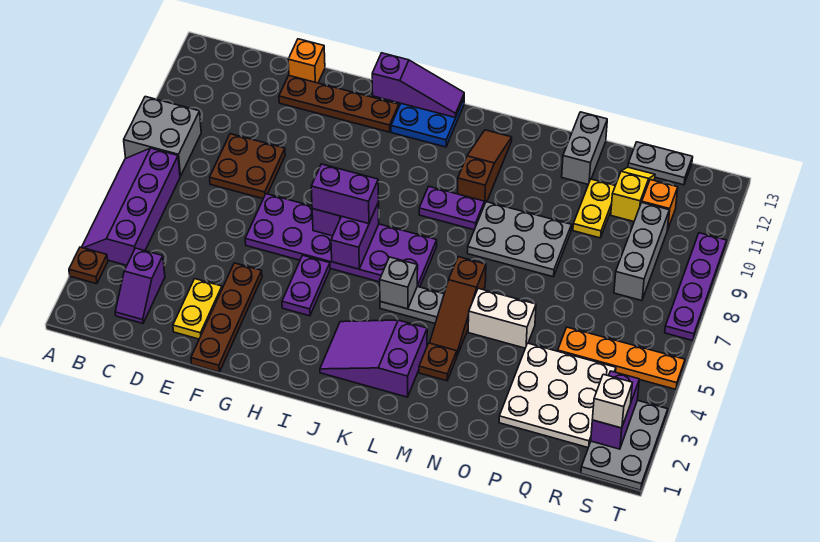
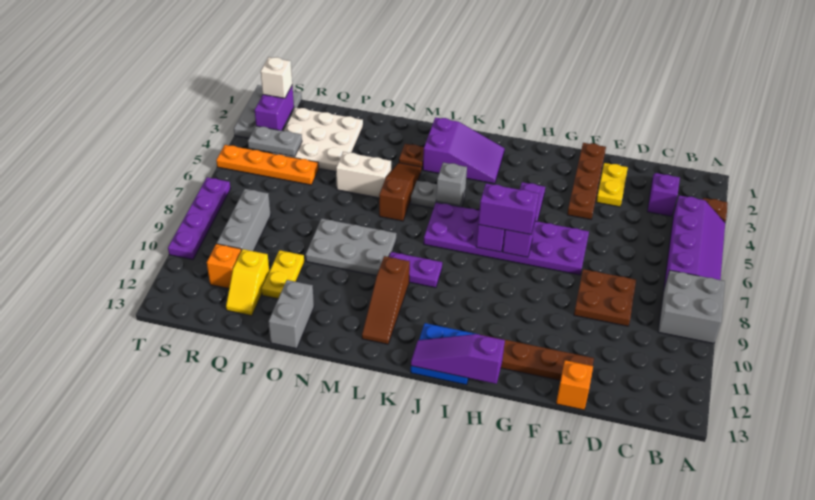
grey 1x2 plate [628,142,693,185] -> grey 1x2 plate moved to [248,126,302,157]

